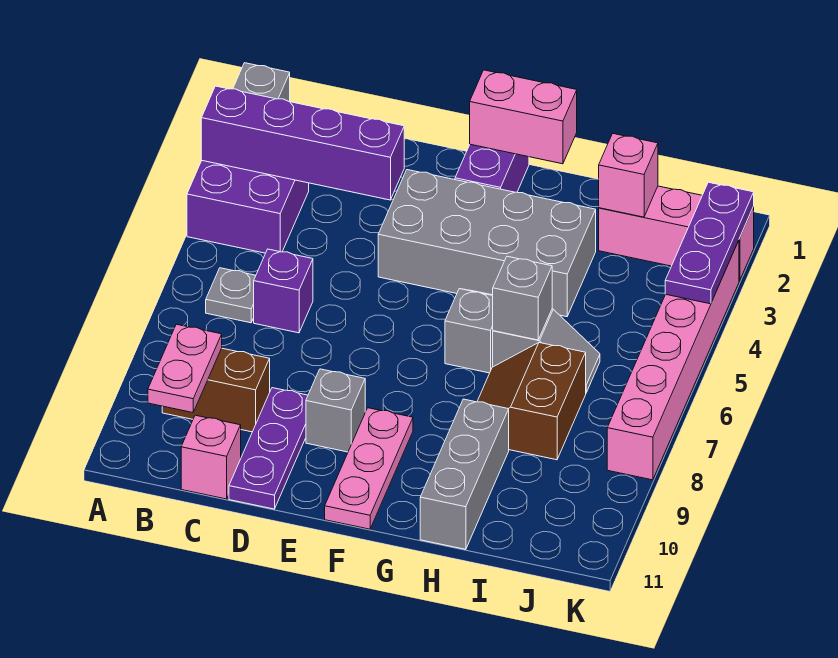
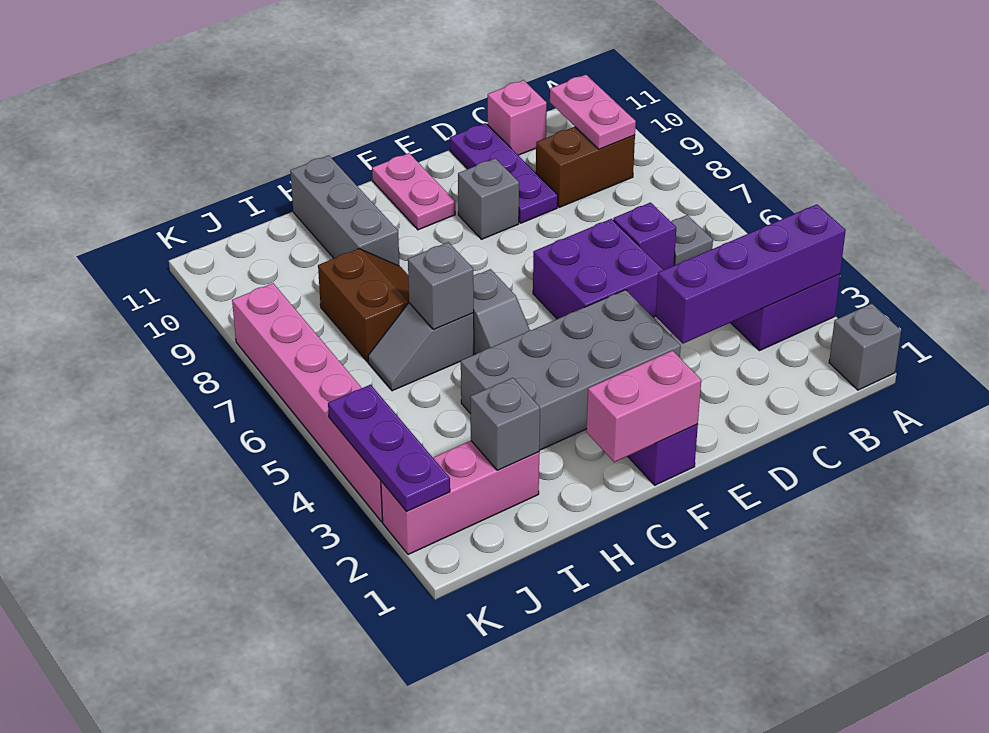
none -> purple 2x2 brick [533,219,663,319]
pink 1x3 plate [325,408,413,529] -> pink 1x2 plate [372,153,455,230]
pink 1x1 brick [599,134,658,217] -> grey 1x1 brick [470,378,540,470]

